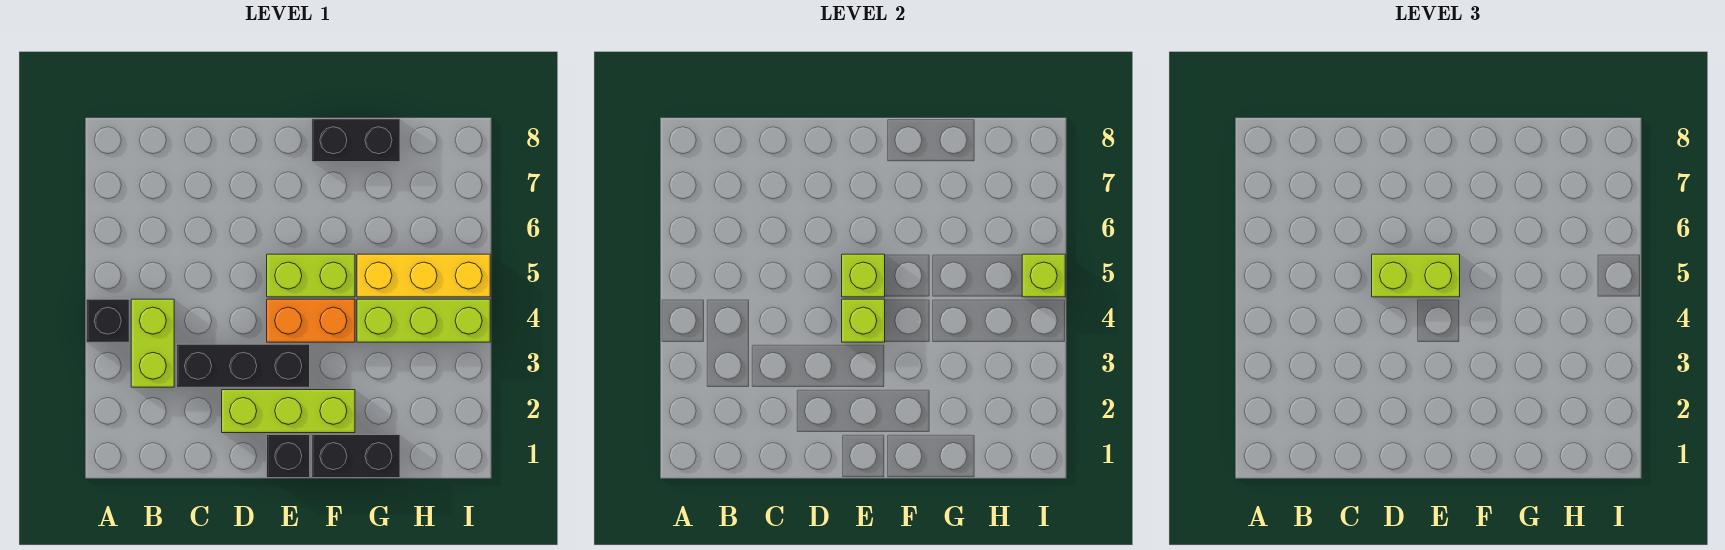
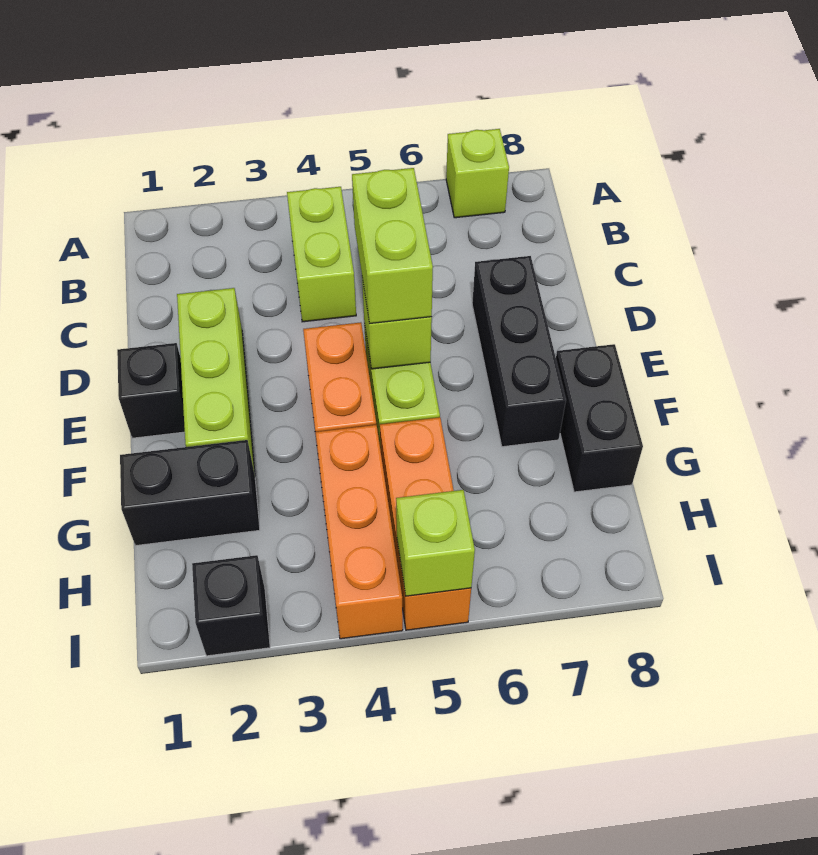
black 1x1 brick [86,299,129,342] -> black 1x1 brick moved to [192,555,270,656]
lime 1x2 brick [131,299,174,387] -> lime 1x2 brick turned to [287,187,356,322]
black 1x3 brick [177,344,310,387] -> black 1x3 brick moved to [472,256,566,447]
lime 1x1 brick [842,299,885,342] -> lime 1x1 brick moved to [446,129,509,218]
black 1x2 brick [312,435,400,478] -> black 1x2 brick turned to [120,440,260,546]
lime 1x3 brick [357,299,490,342] -> orange 1x3 brick [315,425,403,639]
yellow 1x3 brick [357,254,490,297] -> orange 1x3 brick [380,417,471,630]

